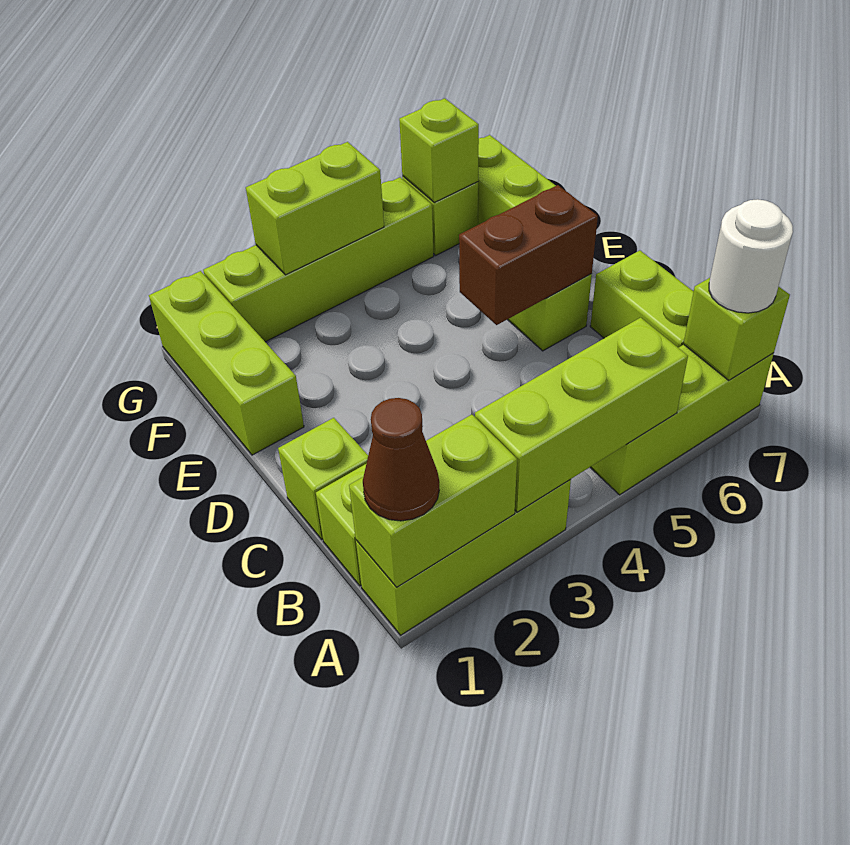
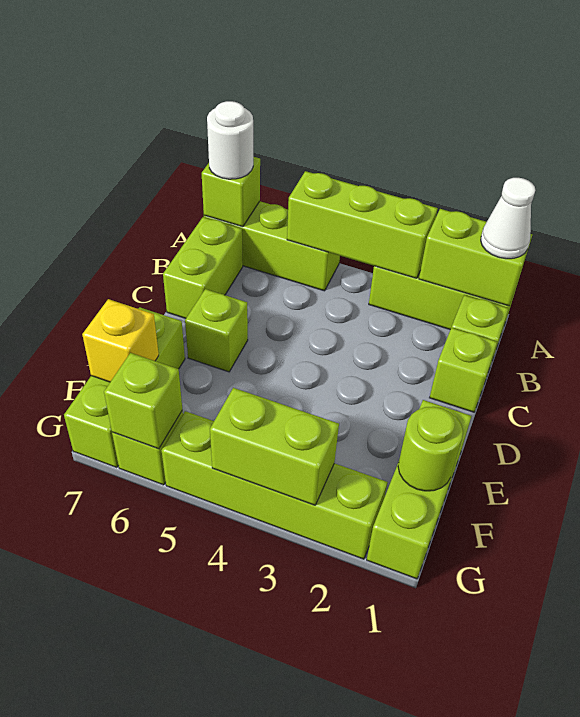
brown 1x1 cone [363,398,439,521] -> white 1x1 cone [481,178,535,259]
brown 1x2 brick [459,185,598,325] -> none
none -> lime 1x1 round brick [398,407,463,491]
none -> yellow 1x1 brick [82,299,159,382]

